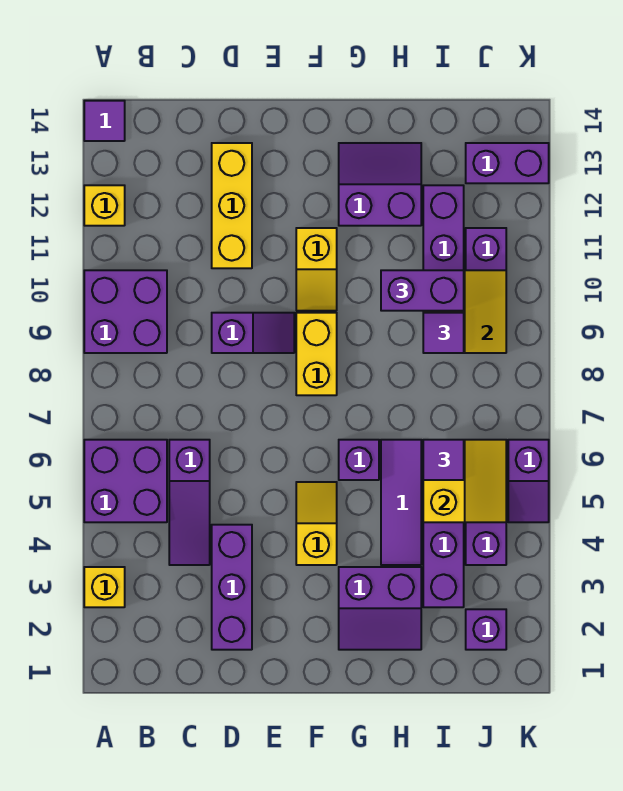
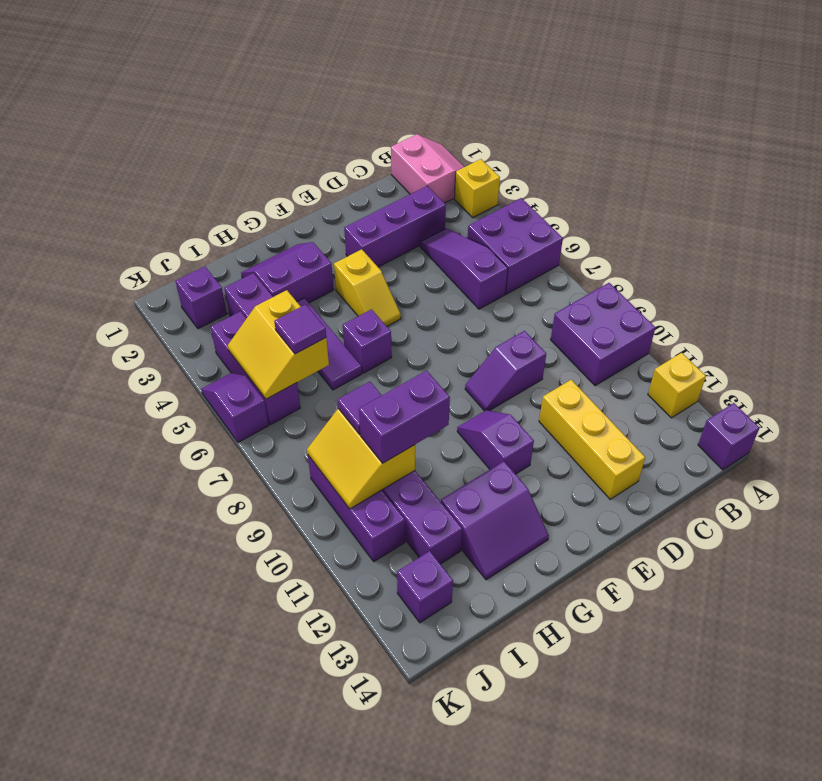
none -> pink 2x2 slope [391,134,464,203]
purple 1x1 tile [84,101,125,141] -> purple 1x1 brick [698,403,759,470]
purple 1x3 brick [212,525,252,650] -> purple 1x3 brick turned to [344,186,446,267]
yellow 1x2 brick [296,313,337,395] -> none
yellow 1x2 slope [296,228,337,311] -> purple 1x2 slope [457,410,534,474]
purple 1x2 brick [466,143,549,183] -> purple 1x1 brick [397,551,453,623]

